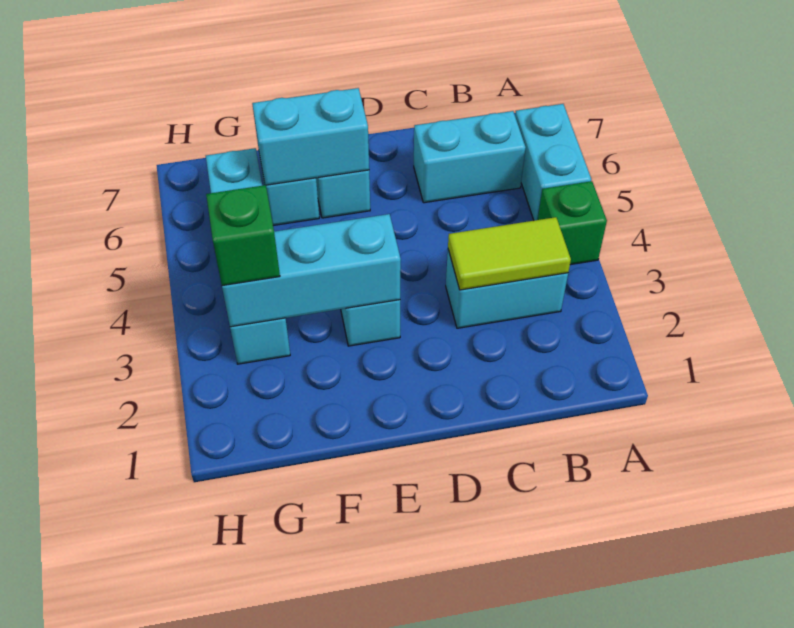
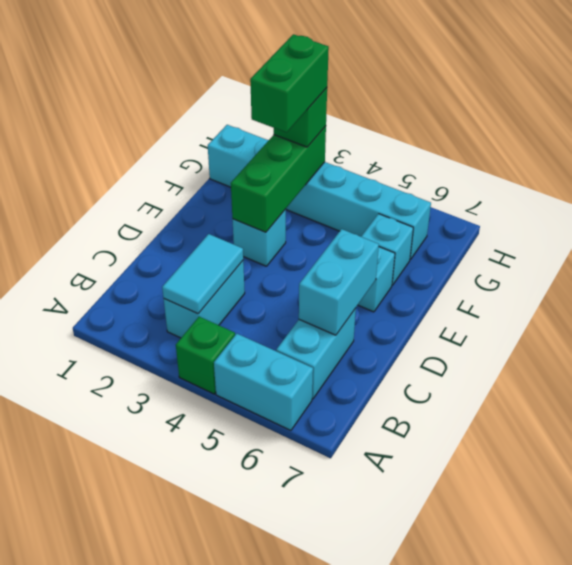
lime 1x2 tile [448,217,571,290] -> cyan 1x2 tile [162,234,243,314]
cyan 1x3 brick [222,214,401,327] -> green 1x3 brick [231,126,326,232]
cyan 1x2 brick [252,88,369,185] -> cyan 1x2 brick moved to [299,229,379,335]
none -> green 1x2 brick [250,34,329,132]
cyan 1x4 brick [206,148,290,364] -> cyan 1x6 brick [208,125,431,260]

